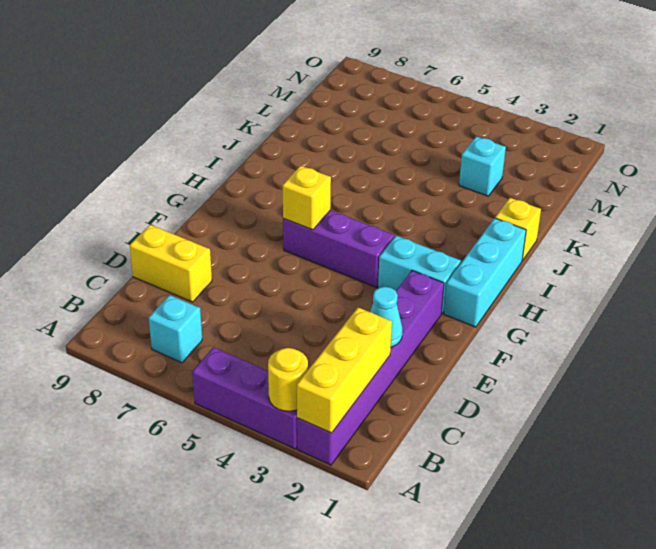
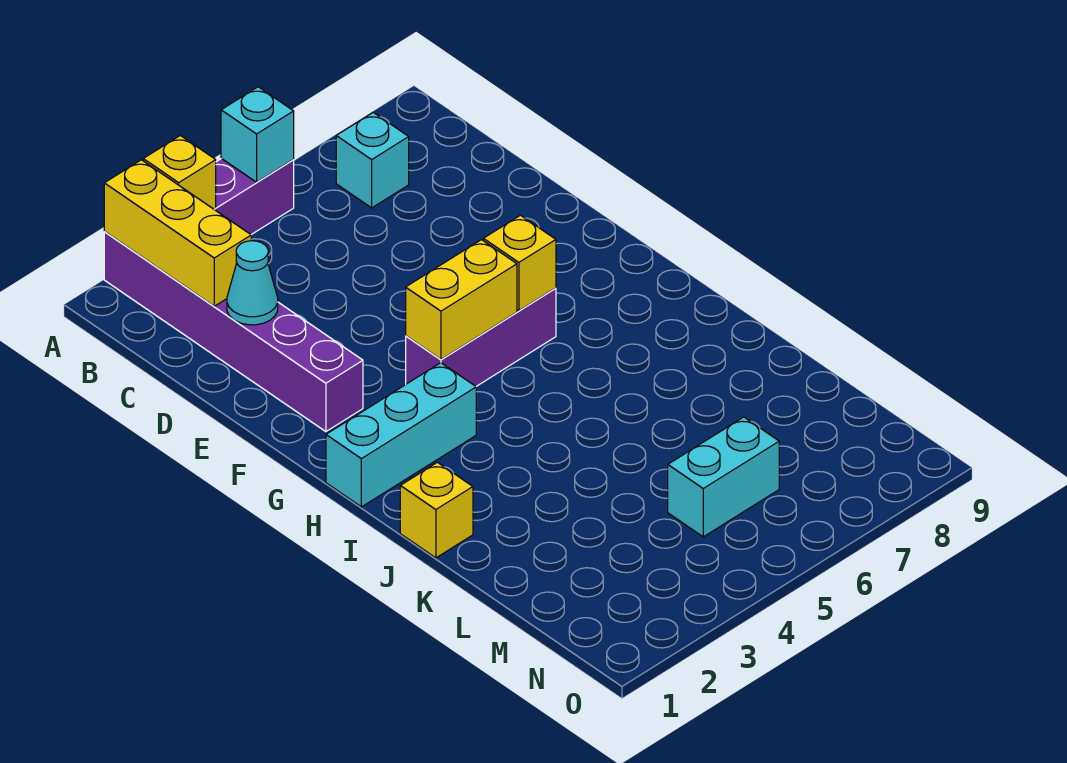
yellow 1x1 round brick [268,348,308,411] -> yellow 1x1 brick [143,135,216,209]
yellow 1x2 brick [130,225,212,302] -> yellow 1x2 brick moved to [406,240,517,359]
cyan 1x3 brick [444,218,526,327] -> cyan 1x3 brick turned to [326,363,476,507]
cyan 1x2 brick [378,236,461,314] -> cyan 1x2 brick moved to [668,417,779,537]
cyan 1x1 brick [459,136,506,196] -> cyan 1x1 brick moved to [221,87,294,182]

